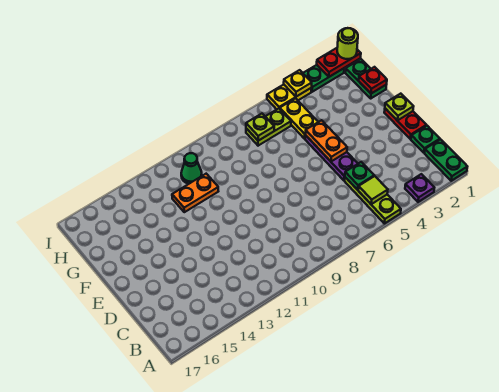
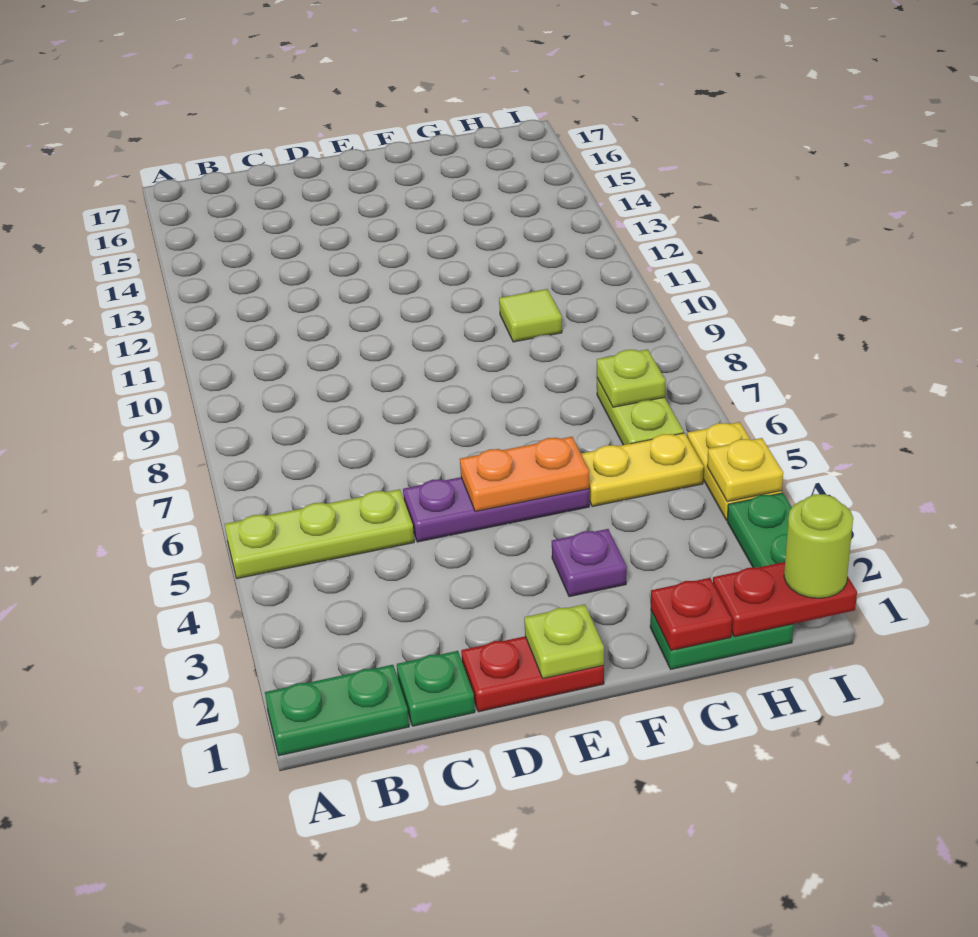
purple 1x1 plate [405,174,434,202] -> purple 1x1 plate moved to [552,529,627,597]
lime 1x1 tile [358,176,388,204] -> lime 1x1 tile moved to [499,289,562,342]
green 1x1 plate [345,162,374,190] -> none
orange 1x2 plate [172,174,218,212] -> none
green 1x1 cone [181,153,202,184] -> none
red 1x2 plate [317,48,361,77] -> red 1x2 plate turned to [713,562,857,637]

